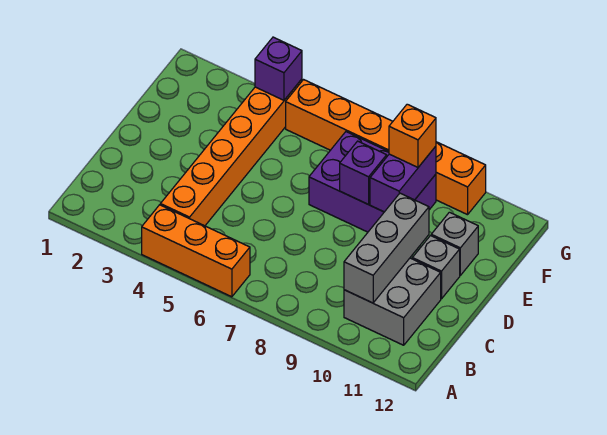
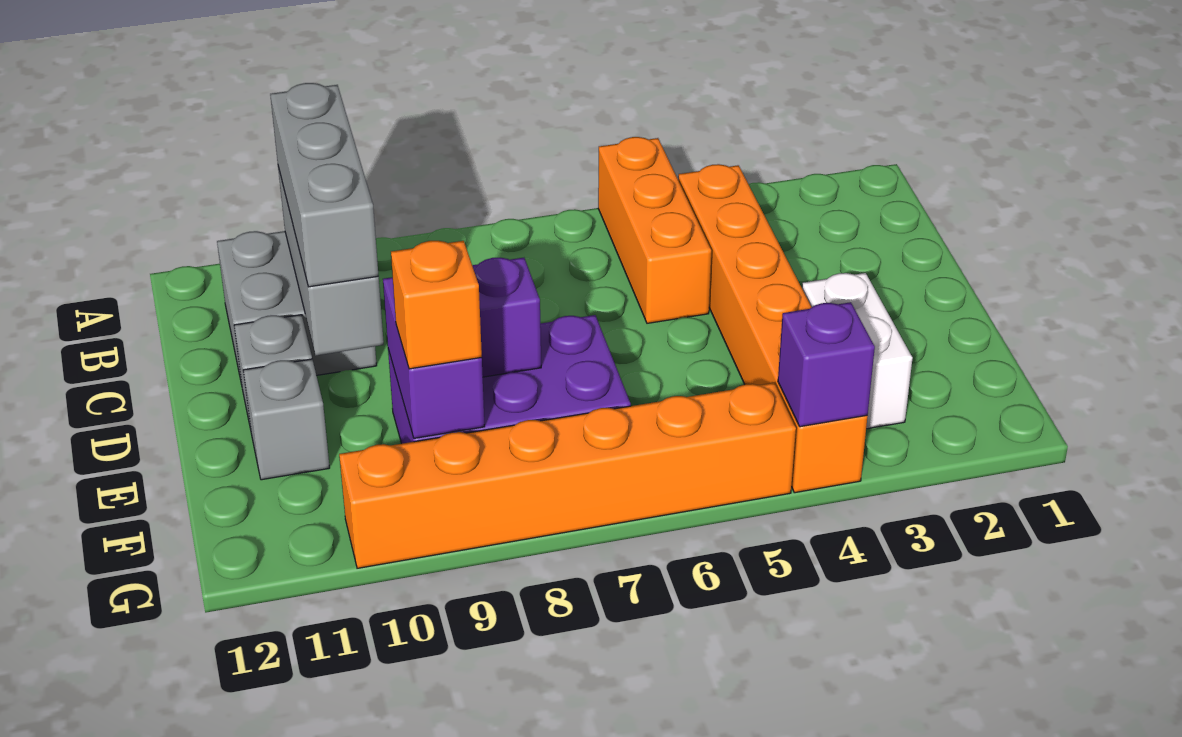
orange 1x3 brick [142,205,250,297] -> orange 1x3 brick turned to [598,137,711,323]
none -> grey 1x3 brick [270,83,379,287]
none -> white 1x2 brick [802,273,913,429]

